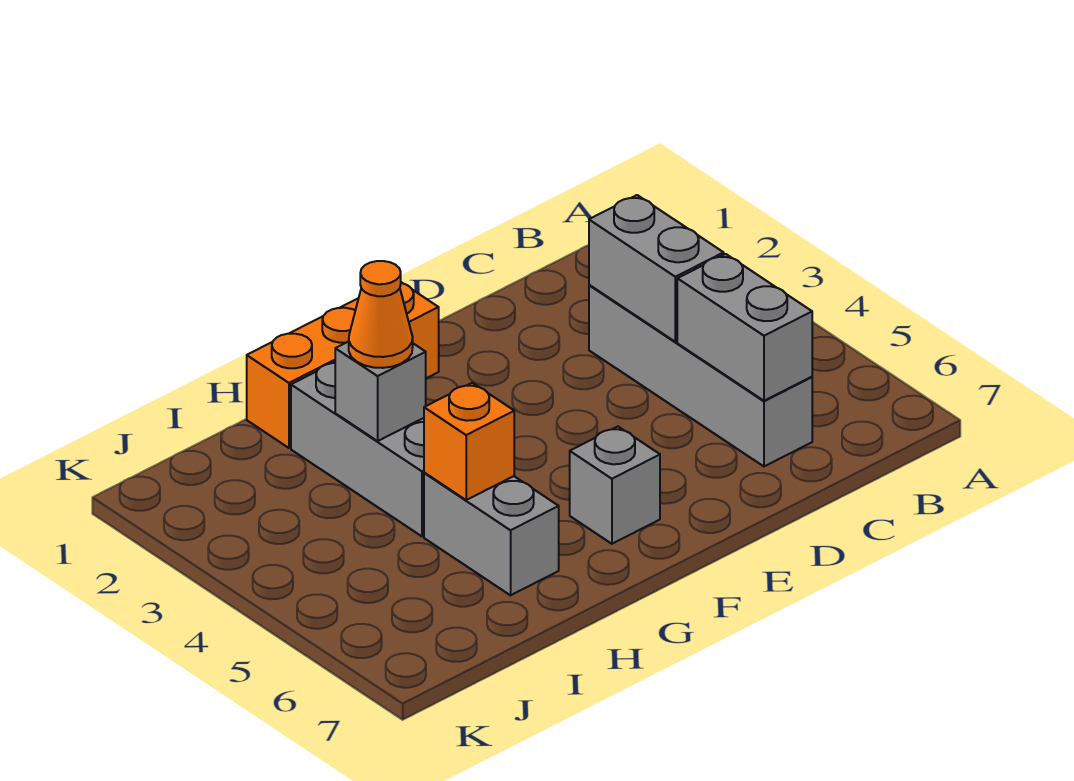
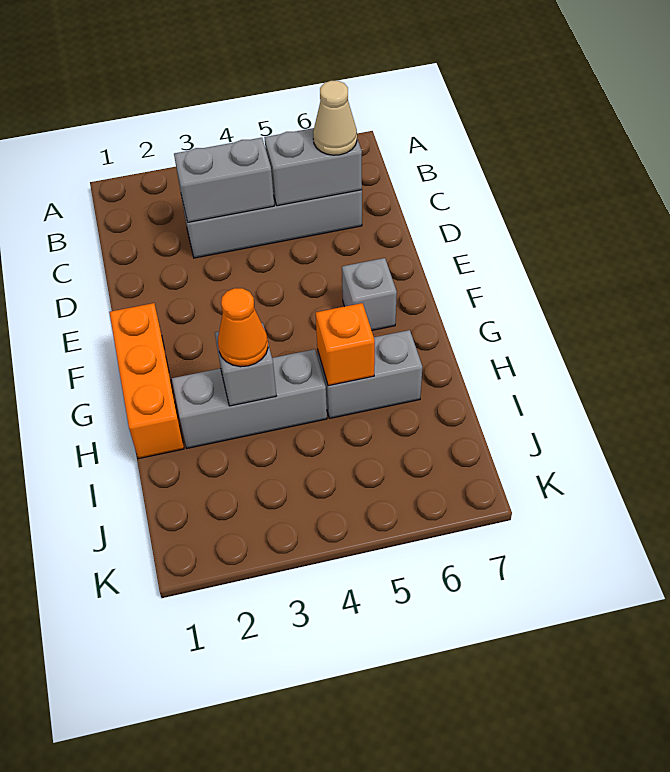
none -> tan 1x1 cone [313,81,357,155]

